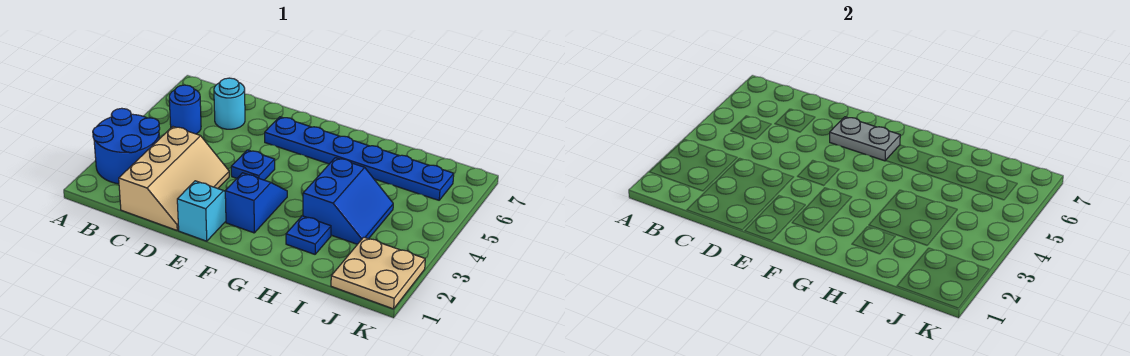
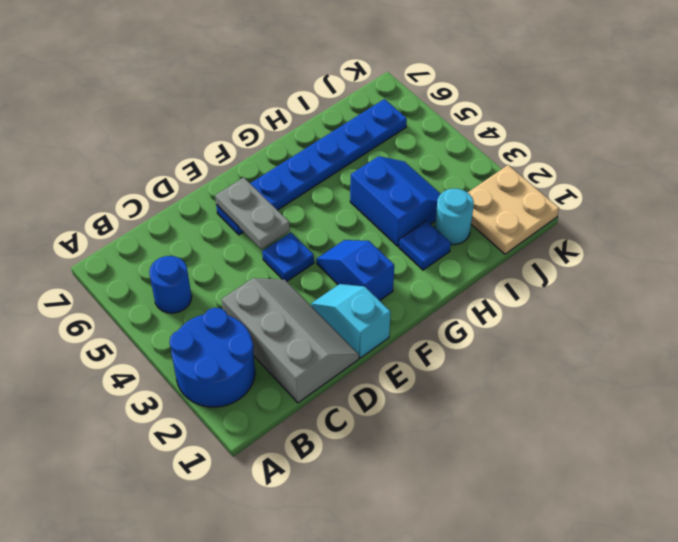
tan 2x3 slope [119,127,229,230] -> grey 2x3 slope [222,278,359,403]
cyan 1x1 round brick [214,78,245,129] -> cyan 1x1 round brick moved to [435,189,474,245]
grey 1x2 plate [830,117,900,161] -> grey 1x2 plate turned to [215,177,290,249]

